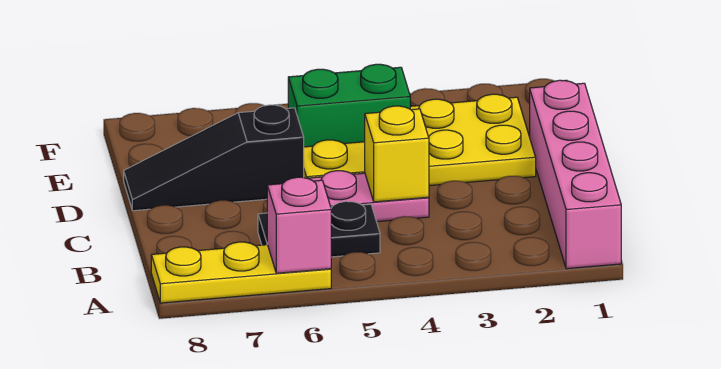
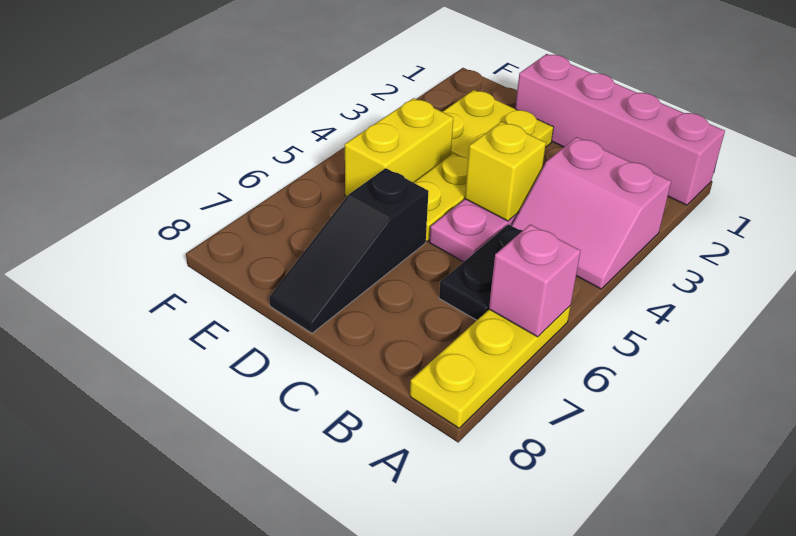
none -> pink 2x2 slope [512,137,671,289]
green 1x2 brick [288,64,410,147] -> yellow 1x2 brick [345,98,453,197]

